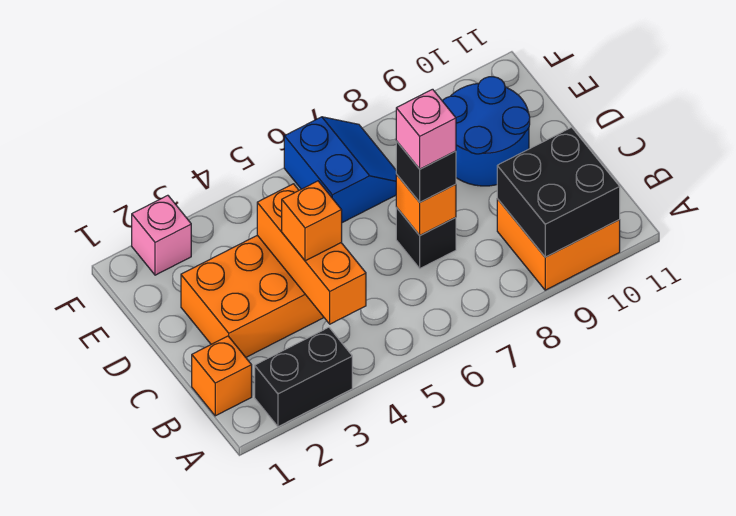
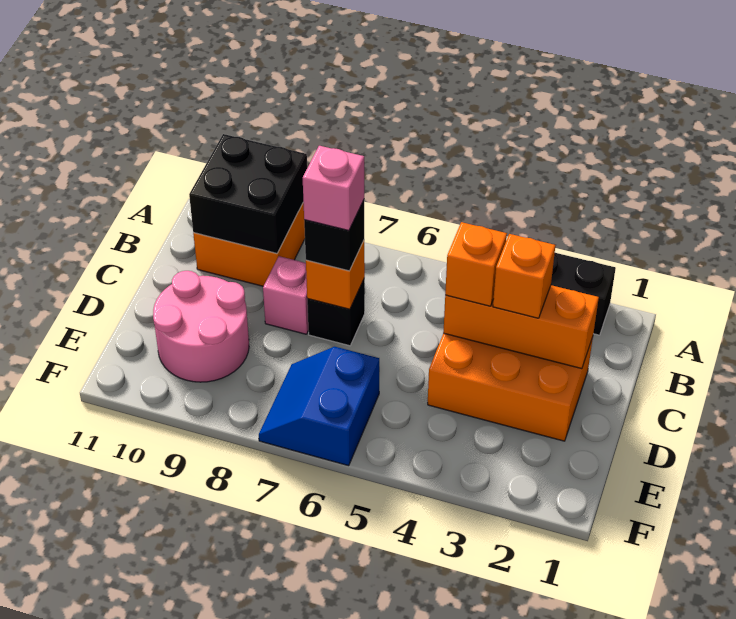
orange 1x1 brick [192,336,252,416] -> orange 1x1 brick moved to [493,234,555,318]
orange 1x3 brick [257,184,366,324] -> orange 1x3 brick turned to [443,285,599,369]
blue 2x2 round brick [442,77,530,186] -> pink 2x2 round brick [153,271,249,382]
pink 1x1 brick [132,195,191,275] -> pink 1x1 brick moved to [263,256,308,334]

